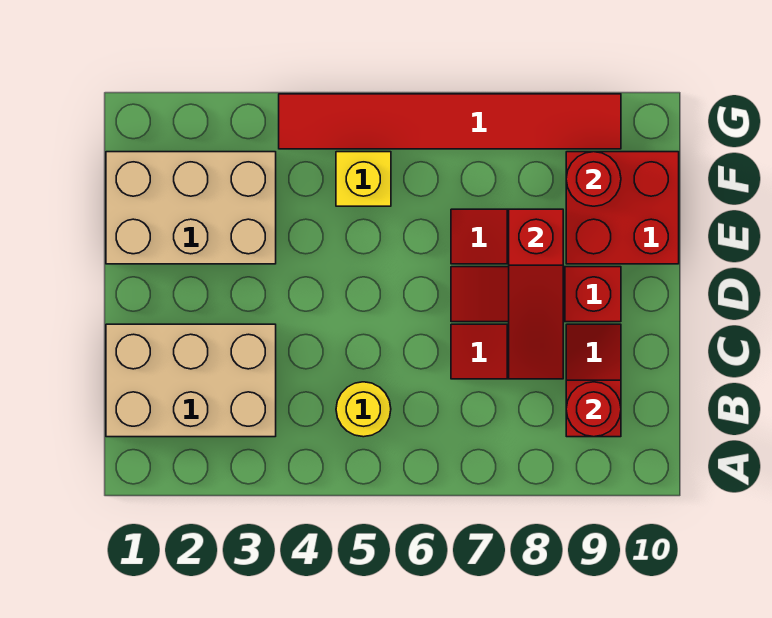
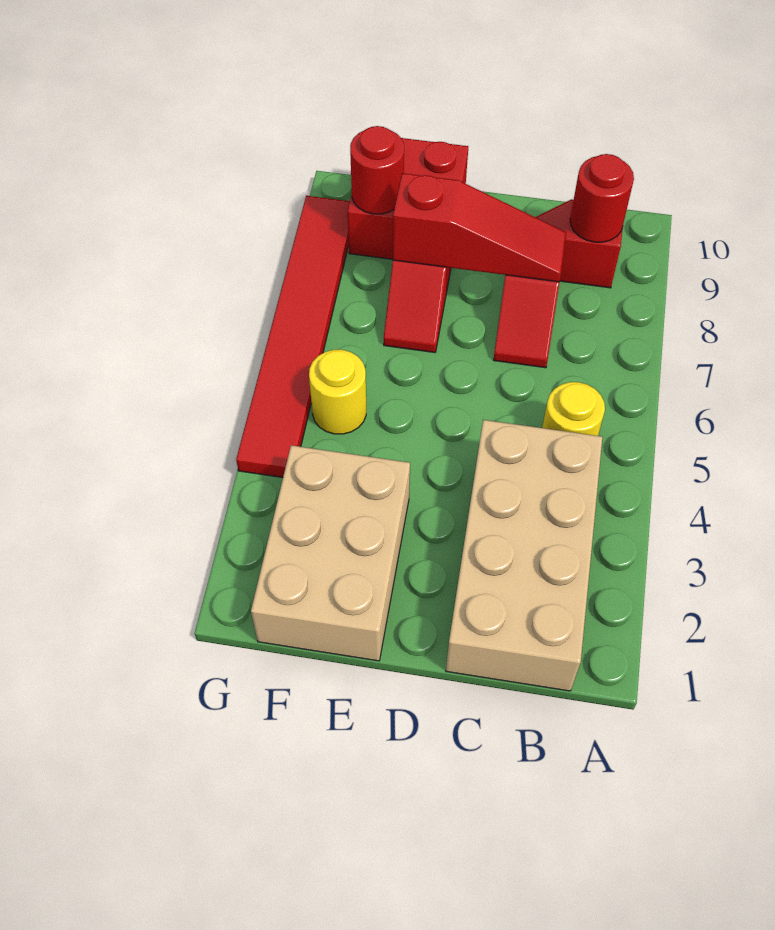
tan 2x3 brick [106,324,276,437] -> tan 2x4 brick [446,420,602,691]
red 1x3 slope [451,267,621,322] -> none
yellow 1x1 brick [336,152,391,206] -> yellow 1x1 round brick [309,350,366,434]

